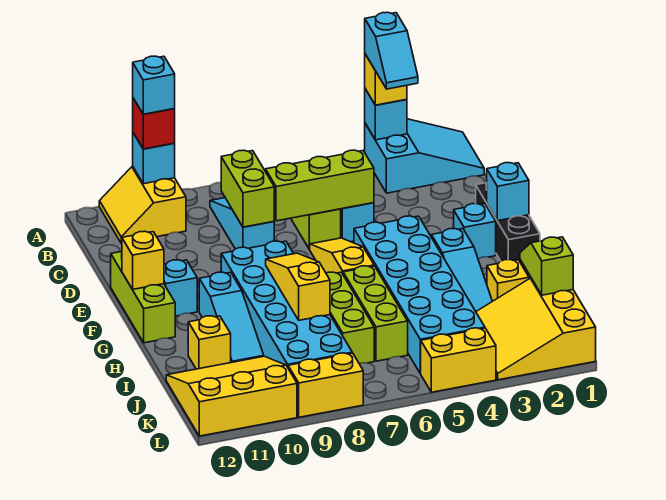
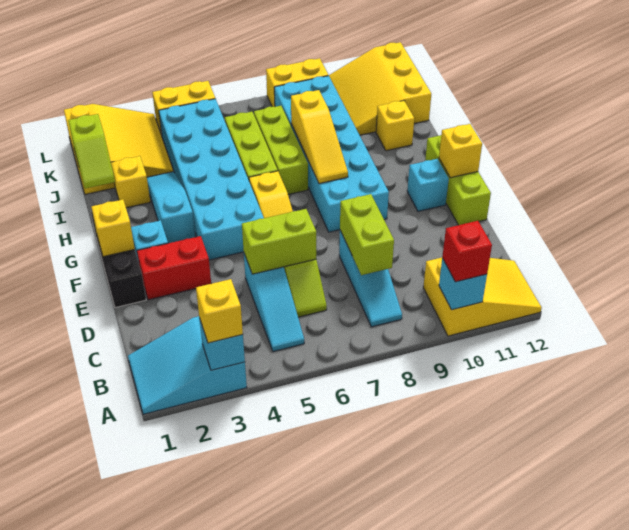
cyan 1x2 slope [365,12,418,89] -> none
yellow 2x2 slope [99,166,186,243] -> yellow 2x3 slope [423,258,542,336]
cyan 1x1 brick [133,56,175,114] -> none
lime 1x3 brick [265,150,374,221] -> lime 1x2 brick [242,209,316,274]
none -> red 1x2 brick [137,236,211,300]
cyan 1x1 brick [486,163,529,221] -> yellow 1x1 brick [92,200,135,257]
cyan 1x3 slope [199,272,264,363] -> none
yellow 3x3 slope [166,356,297,436] -> yellow 3x3 slope turned to [329,42,431,135]

